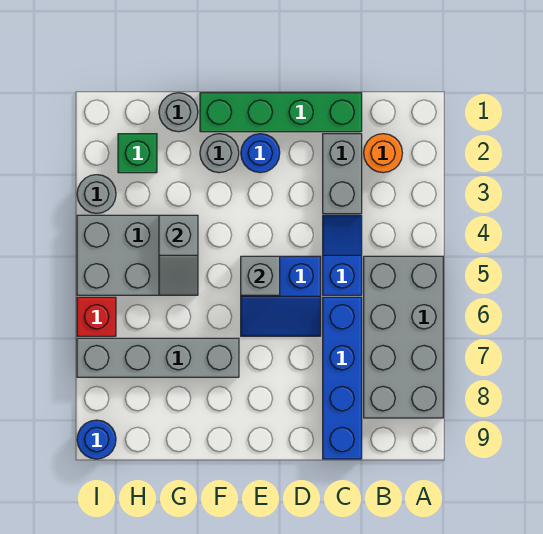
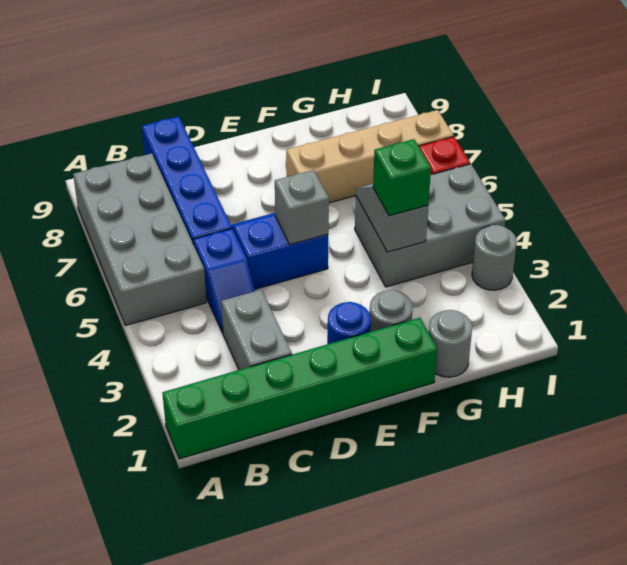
orange 1x1 round brick [364,134,402,173] -> none
green 1x4 brick [200,93,362,132] -> green 1x6 brick [162,318,437,459]
grey 1x4 brick [77,338,239,377] -> tan 1x4 brick [286,110,453,203]
green 1x1 brick [118,134,157,173] -> green 1x1 brick moved to [373,139,431,216]
blue 1x1 round brick [77,420,116,459] -> none

